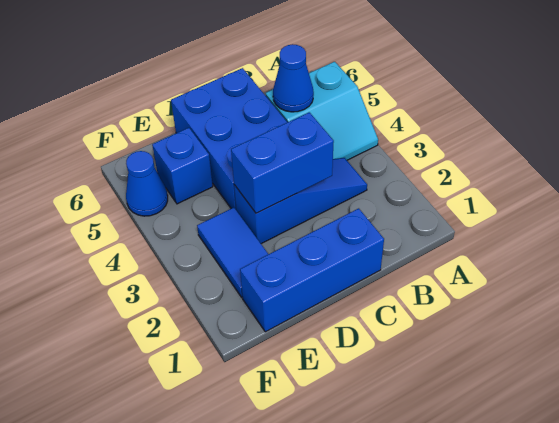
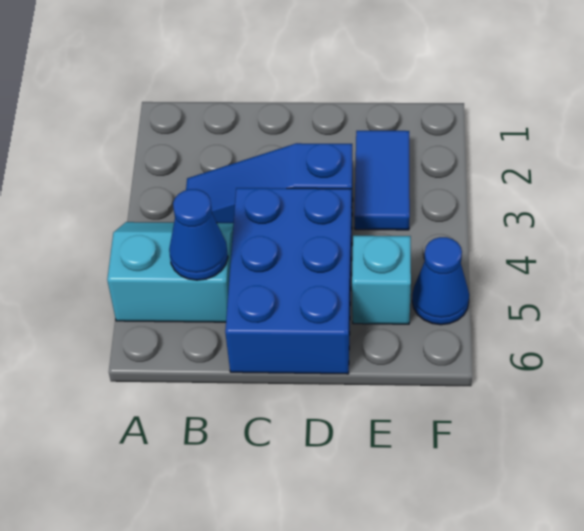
blue 1x3 brick [240,208,384,332] -> none
blue 1x2 brick [231,112,334,213] -> none
blue 1x1 brick [152,128,213,204] -> cyan 1x1 brick [352,236,411,324]

